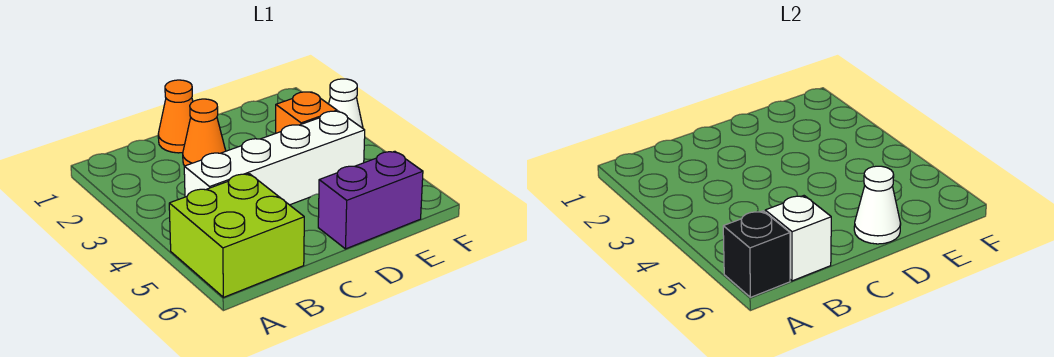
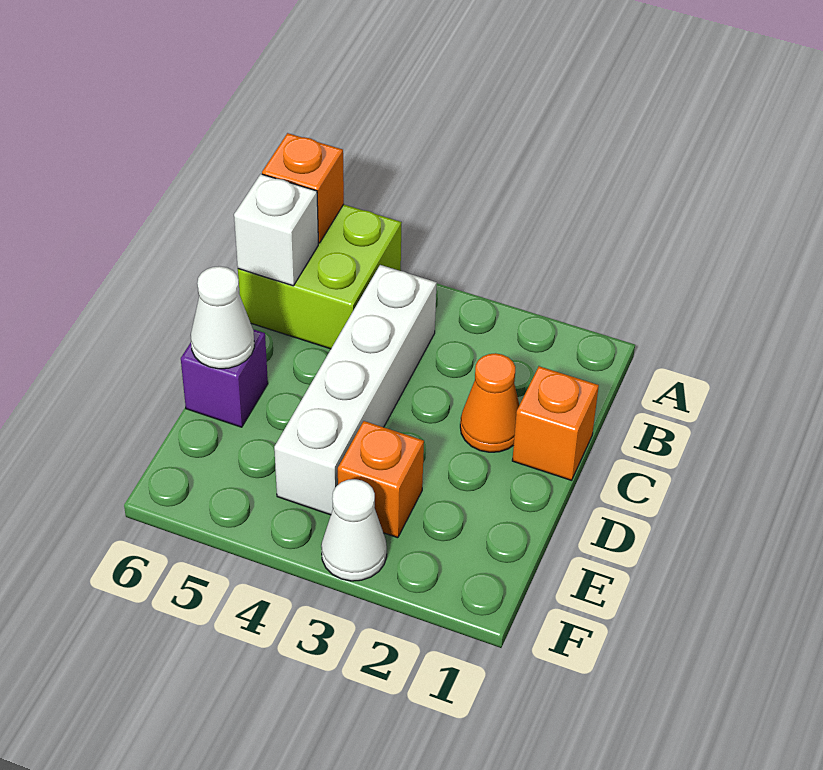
black 1x1 brick [723,211,790,297] -> orange 1x1 brick [262,133,344,243]
orange 1x1 cone [158,80,193,153] -> orange 1x1 brick [512,366,599,480]
purple 1x2 brick [318,151,423,249] -> purple 1x1 brick [181,329,268,427]

